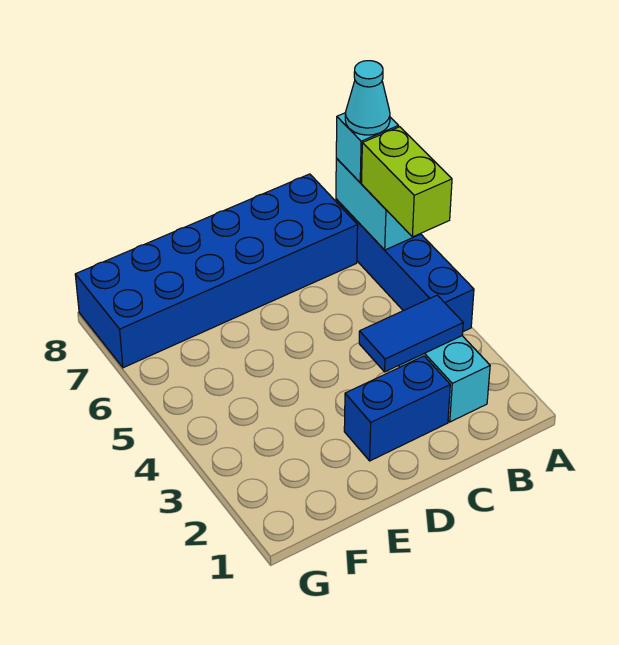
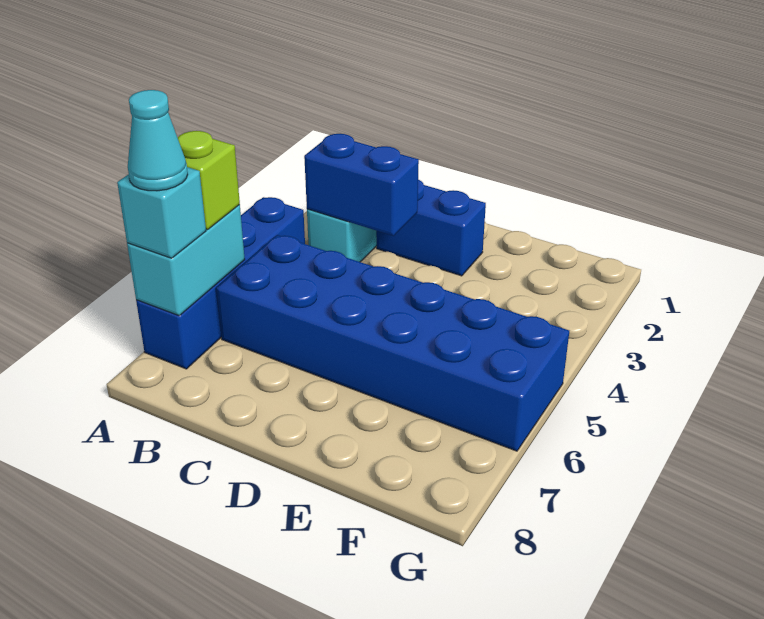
lime 1x2 brick [362,127,452,237] -> lime 1x1 brick [178,131,240,230]
blue 1x2 tile [359,295,463,372] -> blue 1x2 brick [304,134,419,236]
blue 2x6 brick [75,174,358,368] -> blue 2x6 brick moved to [216,235,569,451]

